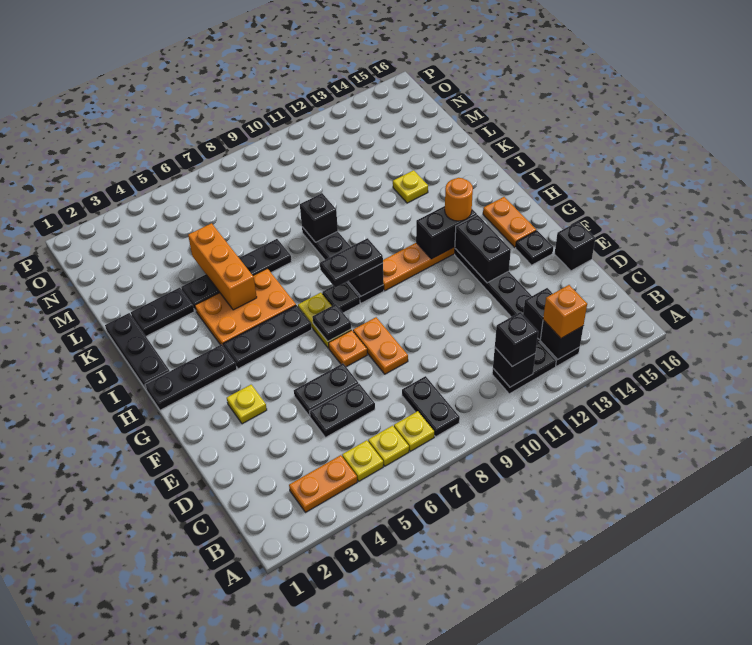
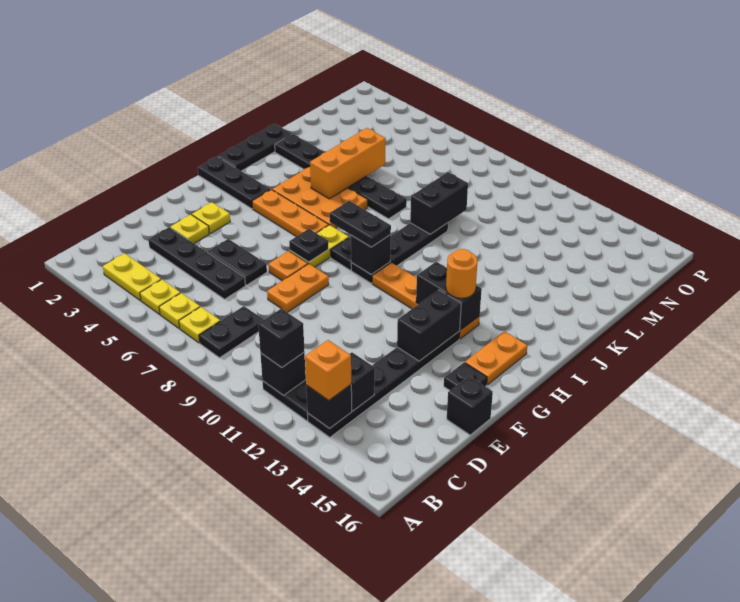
orange 1x2 plate [289,455,357,512] -> yellow 1x2 plate [103,253,161,300]
black 1x2 plate [310,384,375,437] -> black 1x4 plate [148,227,246,299]
black 1x3 plate [223,305,312,369] -> orange 1x3 plate [252,190,329,237]
black 1x1 brick [300,193,338,242] -> black 1x2 brick [410,172,468,234]
yellow 1x1 plate [393,170,428,203] -> yellow 1x1 plate moved to [170,215,209,243]

